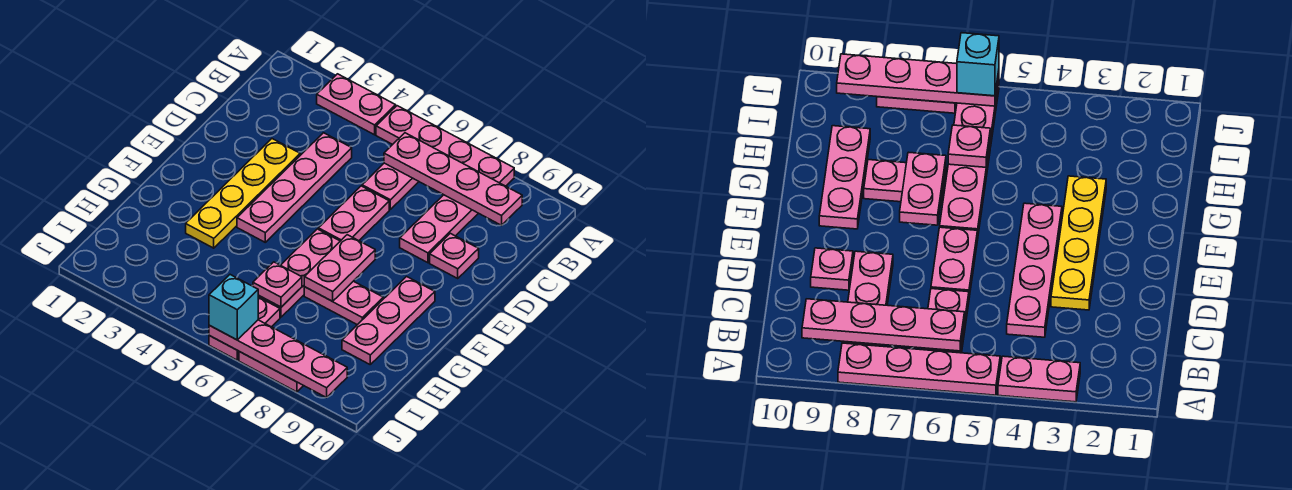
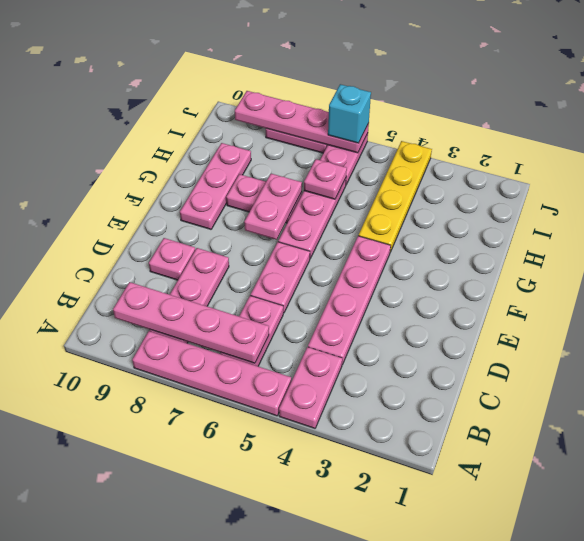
pink 1x2 plate [317,74,396,135] -> pink 1x2 plate turned to [279,347,342,428]
yellow 1x4 plate [186,139,300,248] -> yellow 1x4 plate moved to [358,141,432,252]

